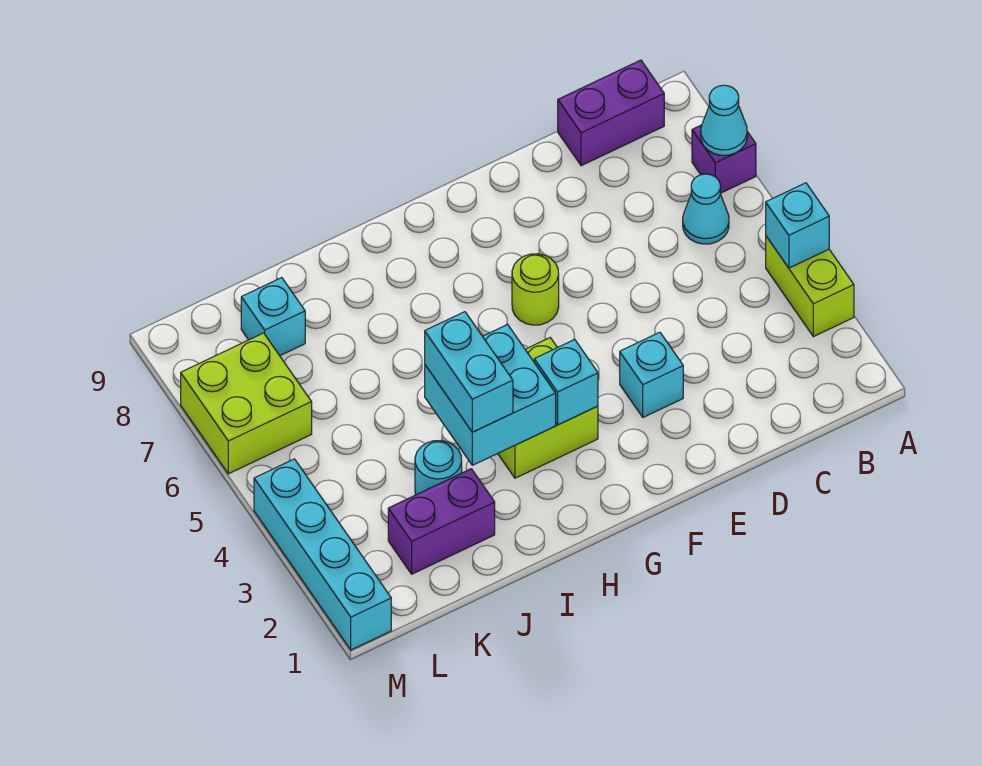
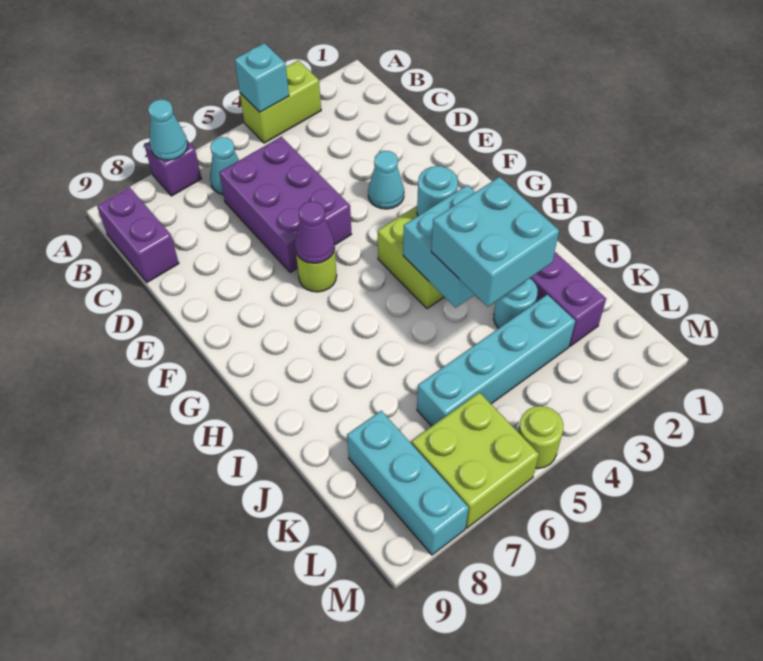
none -> purple 2x3 brick [219,137,351,272]
cyan 1x1 brick [620,332,683,417] -> cyan 1x1 cone [368,151,404,209]
none -> purple 1x1 cone [295,201,335,263]
cyan 1x1 brick [534,339,598,425] -> cyan 1x1 round brick [417,166,458,216]
cyan 1x2 brick [425,312,513,432] -> cyan 2x2 brick [431,177,559,307]
cyan 1x1 brick [241,278,305,356] -> cyan 1x3 brick [347,411,469,555]
cyan 1x4 brick [254,459,391,650] -> cyan 1x4 brick moved to [417,295,575,426]
none -> lime 1x1 round brick [518,406,563,468]

